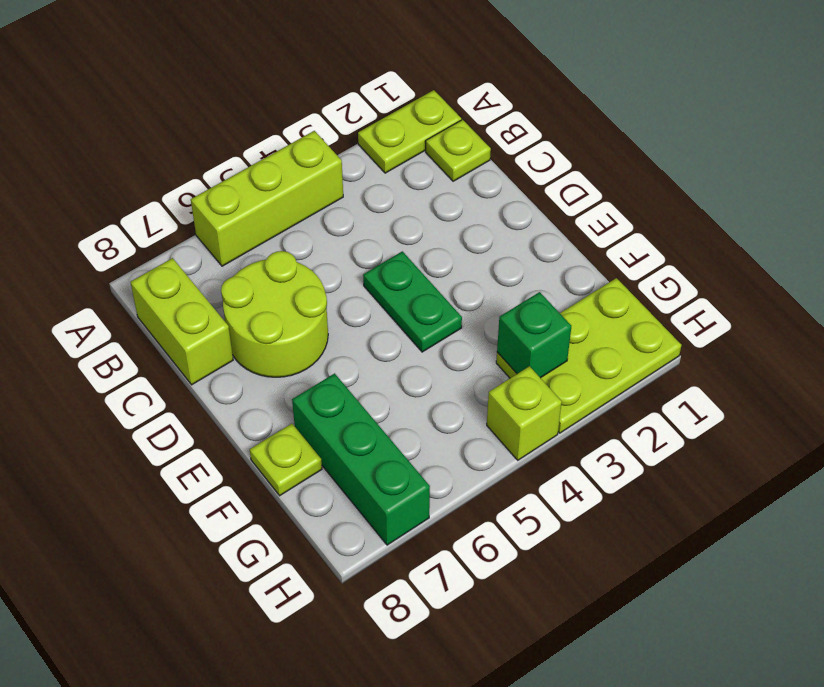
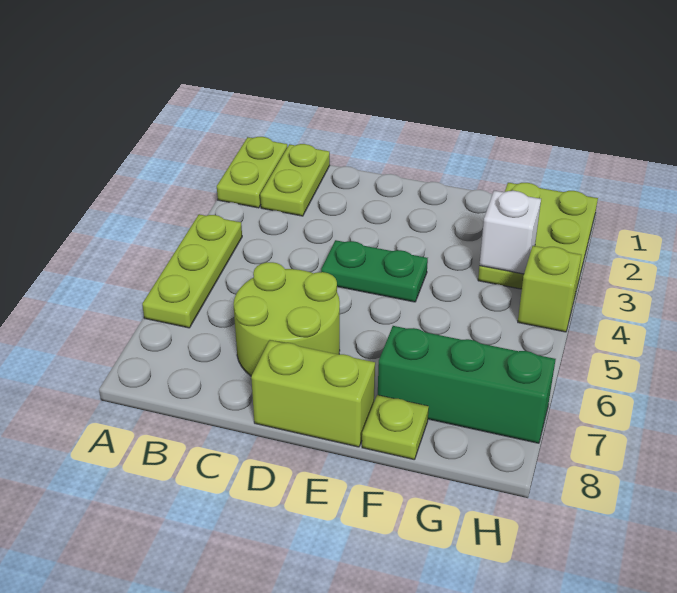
lime 1x3 brick [191,131,343,266] -> lime 1x3 plate [142,214,242,328]
lime 1x1 plate [426,120,491,181] -> lime 1x2 plate [260,144,330,216]
lime 1x2 brick [130,258,233,385] -> lime 1x2 brick moved to [251,340,375,447]
green 1x1 brick [497,292,571,378] -> white 1x1 brick [479,190,541,274]

